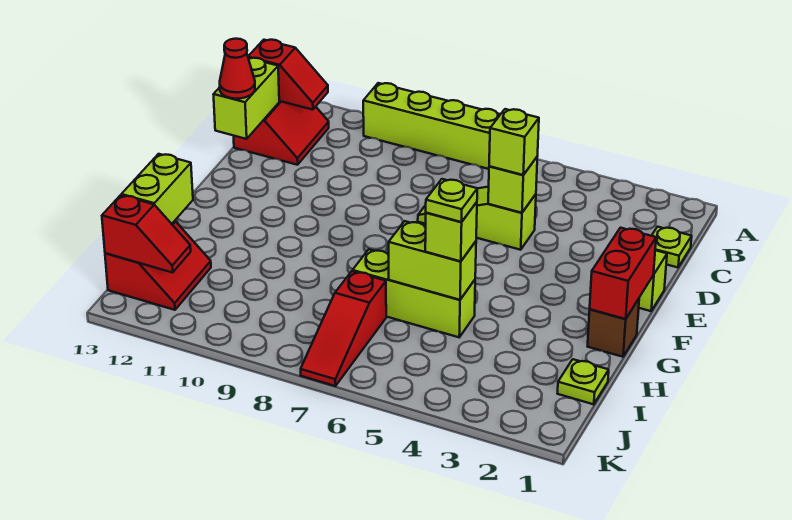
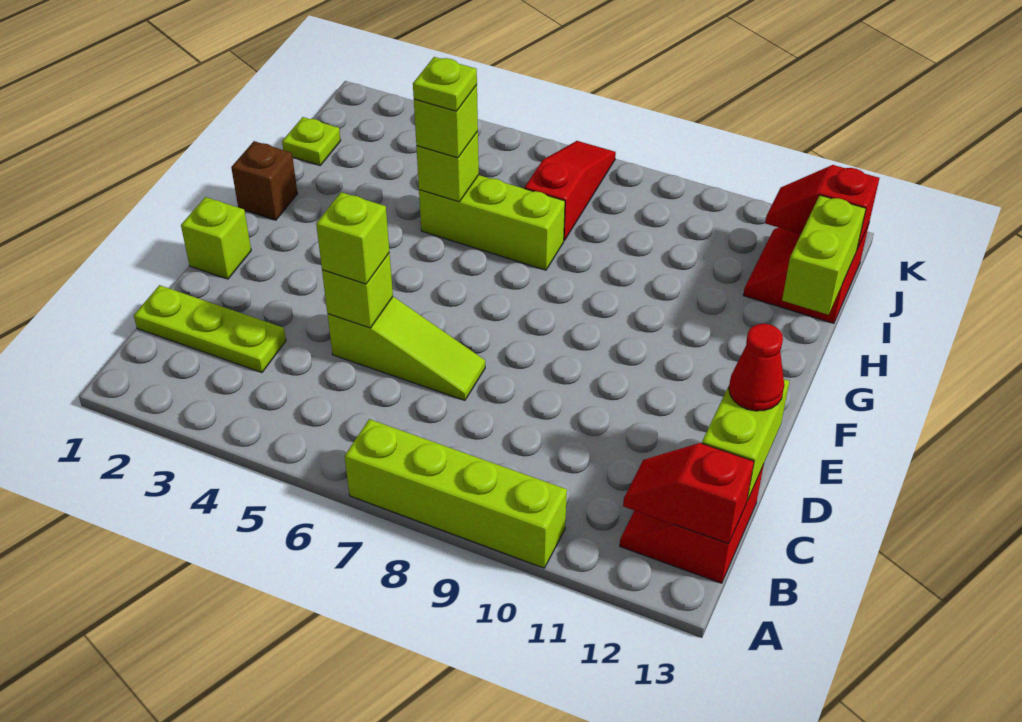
lime 1x1 plate [652,227,692,267] -> lime 1x3 plate [134,285,286,373]
red 1x2 brick [590,228,656,319] -> none
lime 1x2 brick [389,221,476,300] -> lime 1x1 brick [416,131,479,202]

